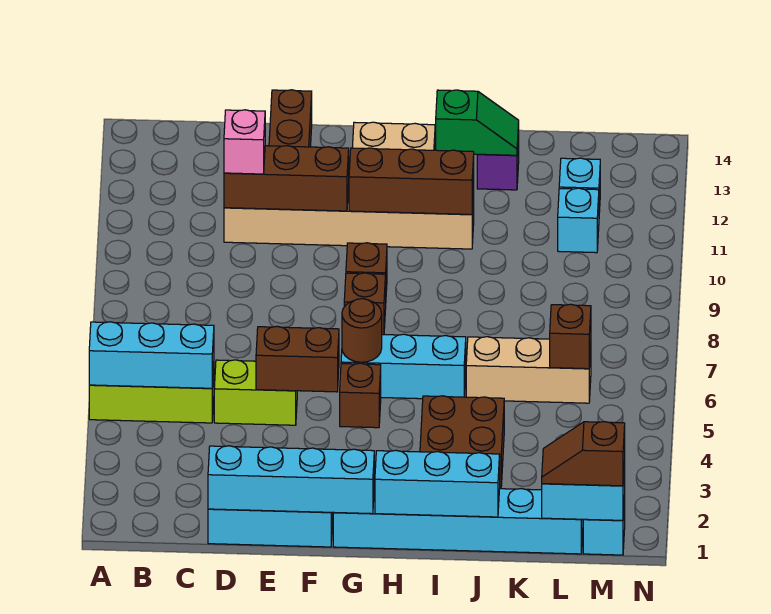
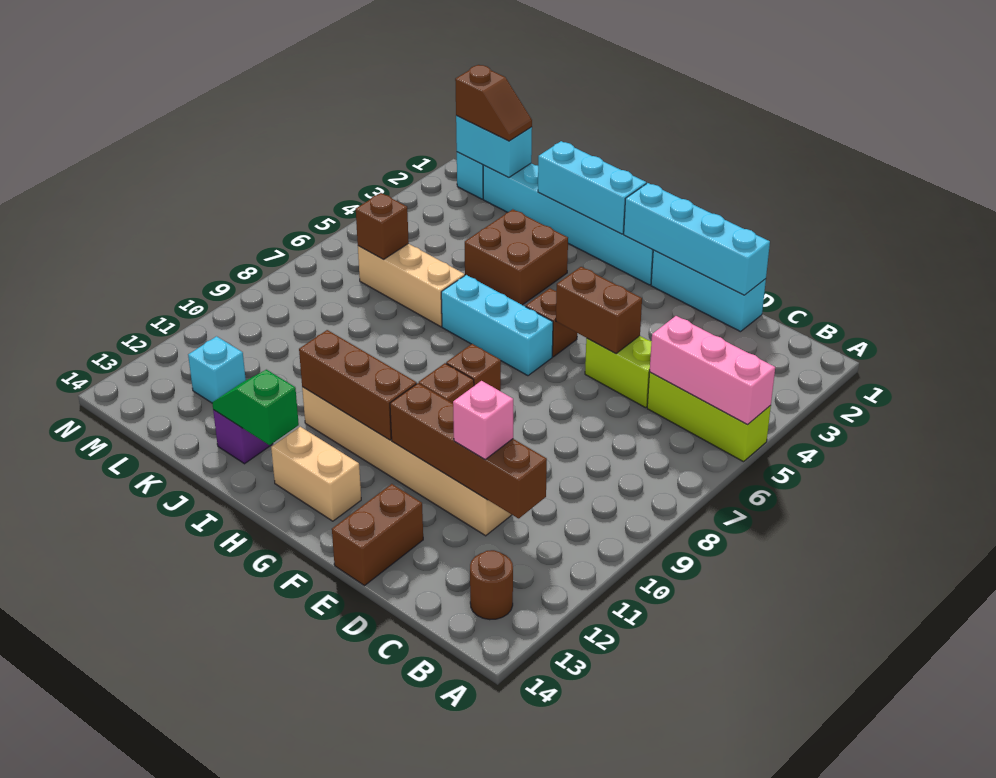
cyan 1x3 brick [89,322,214,388] -> pink 1x3 brick [650,316,775,424]
brown 1x3 brick [224,146,349,211] -> brown 1x4 brick [390,383,547,518]
brown 1x1 round brick [342,299,382,362] -> brown 1x1 round brick moved to [470,550,513,620]
cyan 1x1 brick [558,188,599,253] -> none

